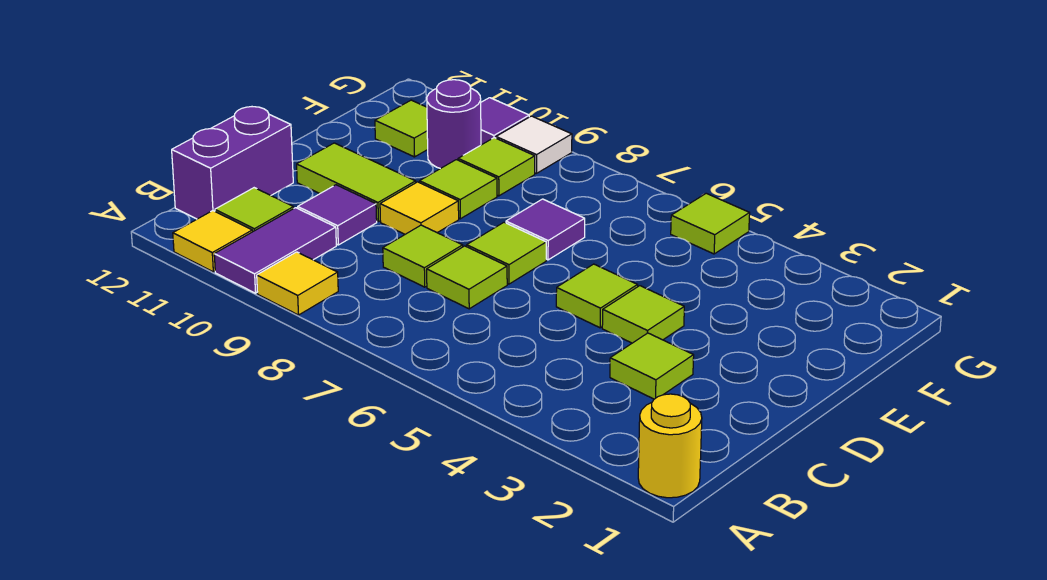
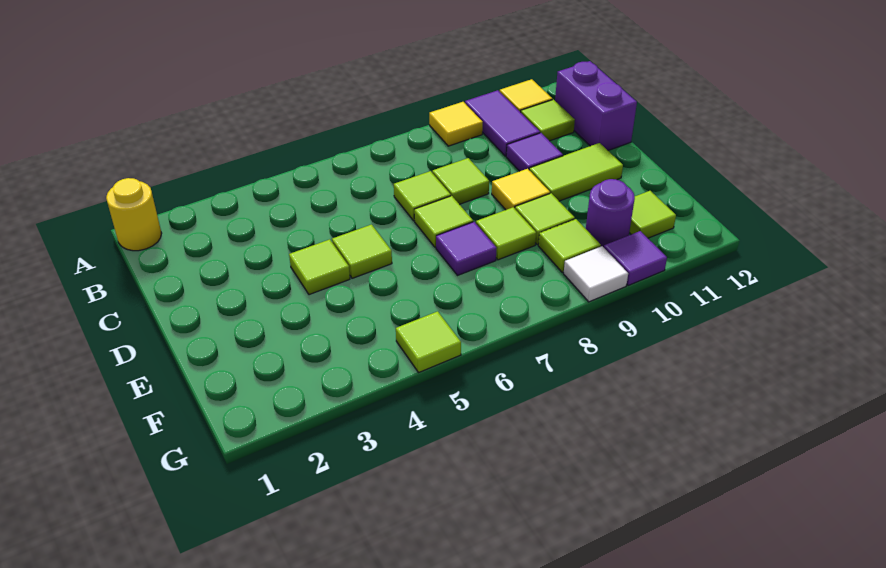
lime 1x1 tile [610,333,694,399] -> lime 1x1 tile moved to [476,207,536,260]

